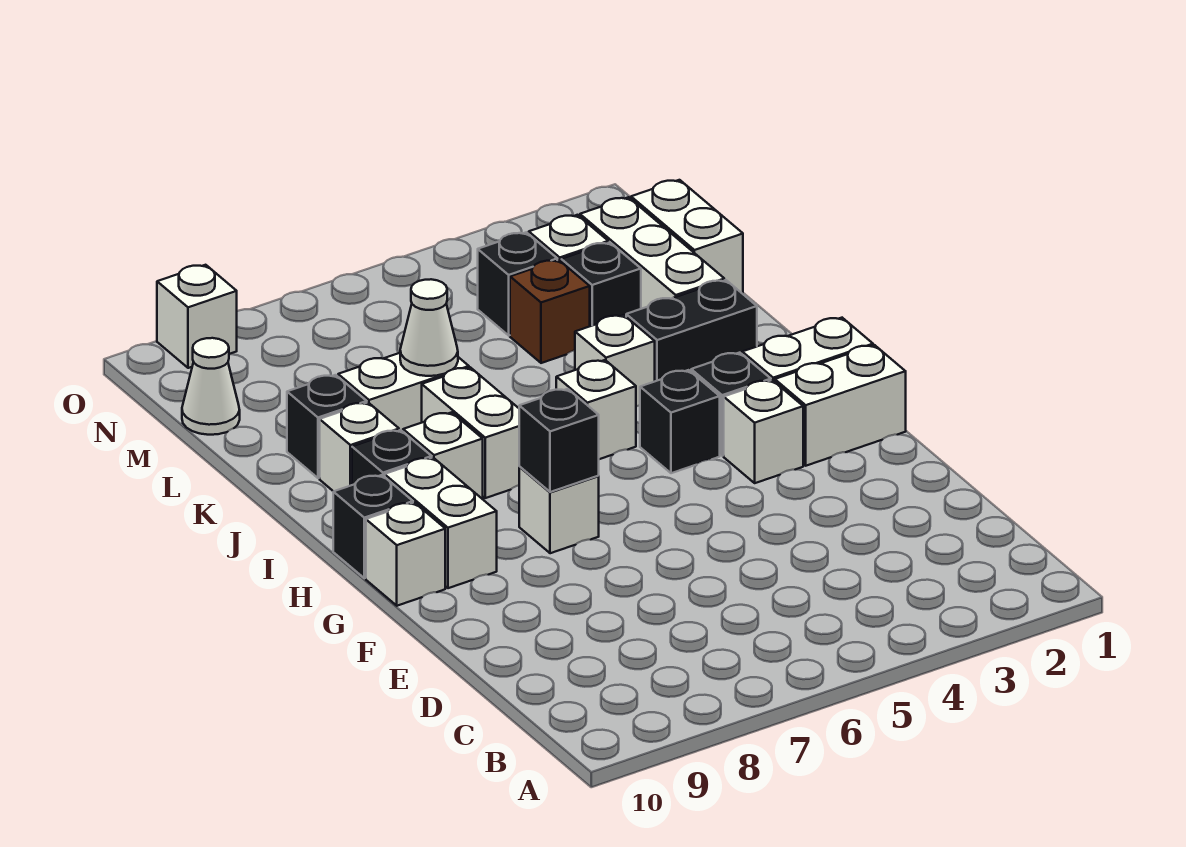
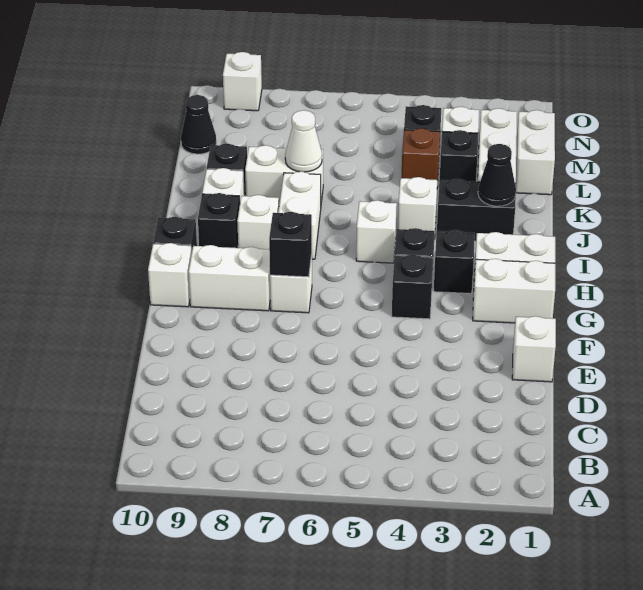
white 1x1 brick [724,380,803,483] -> white 1x1 brick moved to [512,316,556,382]
none -> black 1x1 brick [392,255,433,319]
white 1x2 brick [385,458,497,588] -> white 1x2 brick turned to [189,245,270,311]
none -> black 1x1 cone [478,144,516,206]
white 1x1 cone [182,338,240,435] -> black 1x1 cone [181,95,216,154]

